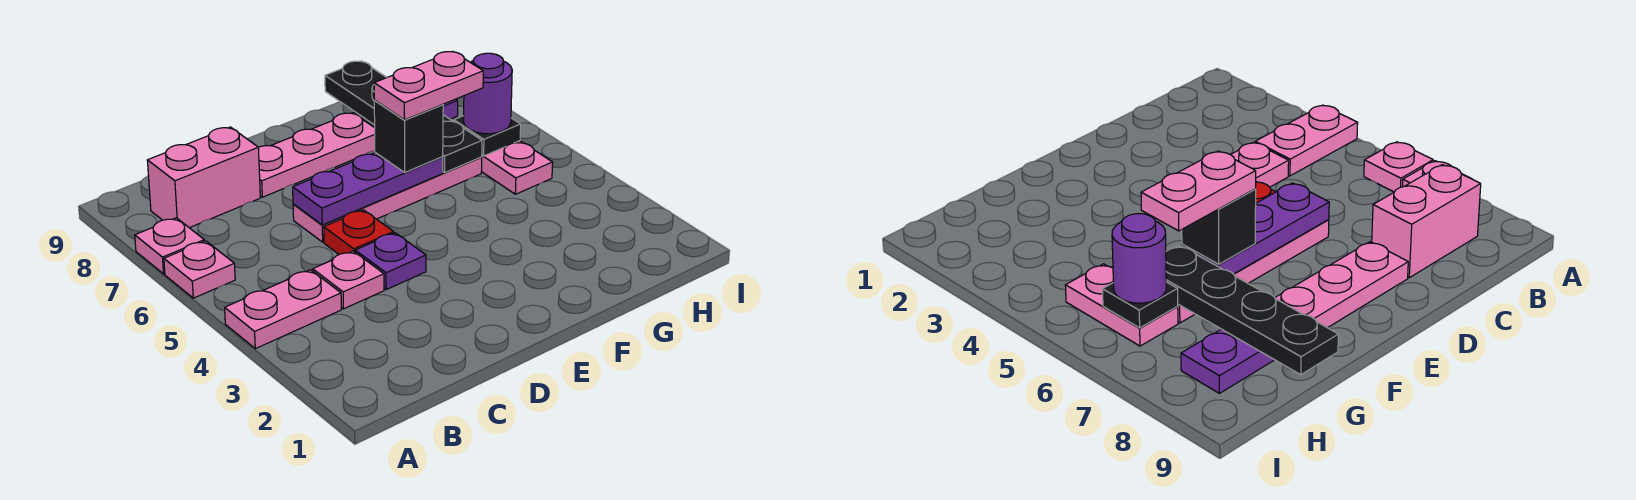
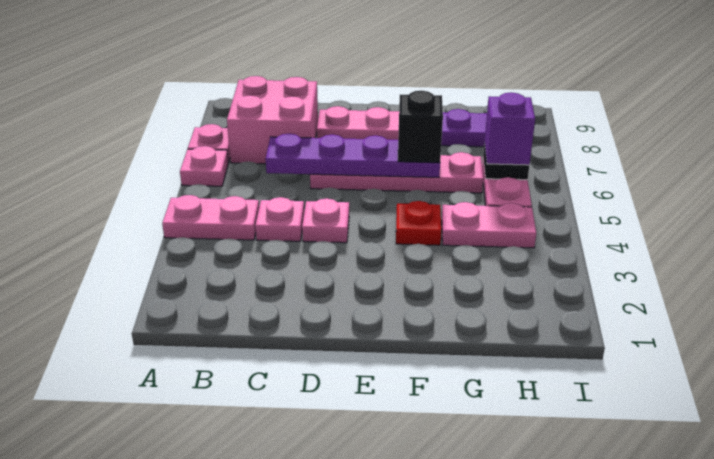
pink 1x2 brick [147,127,260,228] -> pink 2x2 brick [227,76,318,164]
purple 1x1 plate [355,233,426,289] -> pink 1x1 plate [302,198,349,243]
red 1x1 plate [324,210,394,254] -> red 1x1 plate moved to [396,201,441,245]
purple 1x3 plate [293,153,443,225] -> purple 1x4 plate [266,133,440,177]
pink 1x2 plate [374,52,483,120] -> pink 1x2 plate moved to [442,202,536,248]
black 1x4 plate [325,61,482,173] -> none
purple 1x1 round brick [464,53,512,134] -> purple 1x1 brick [484,92,535,165]

